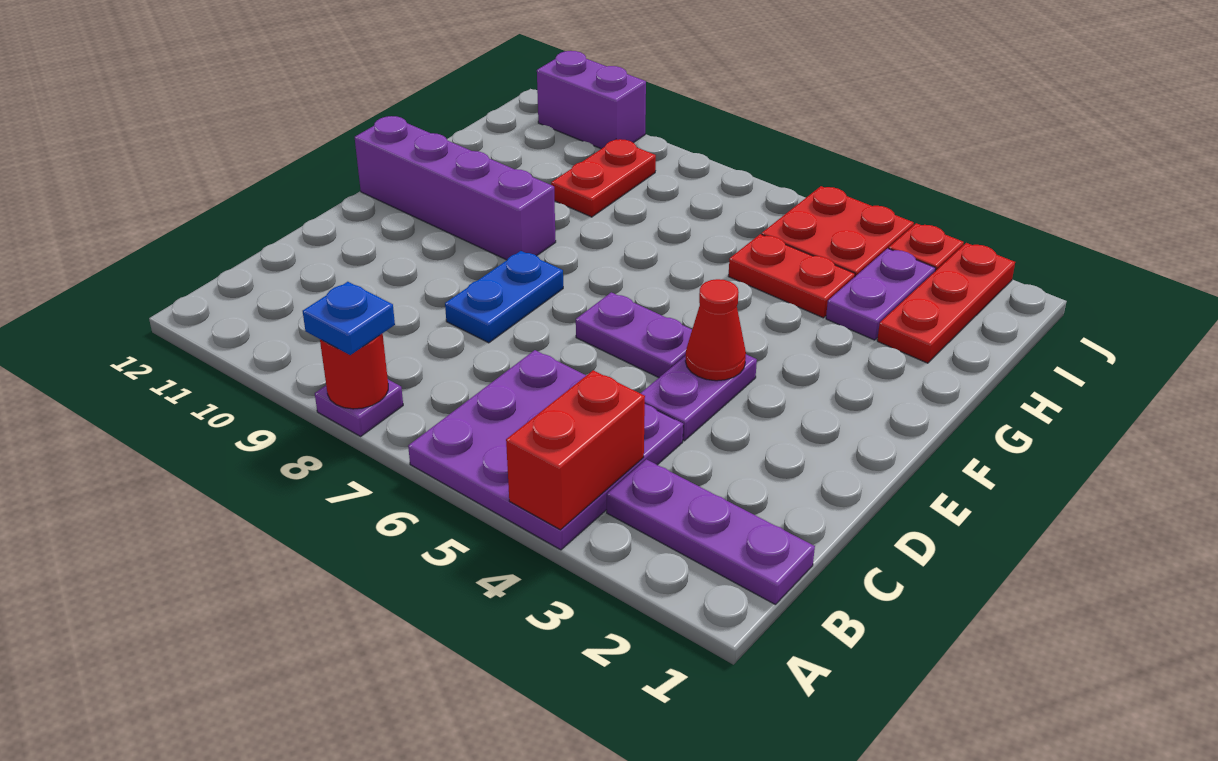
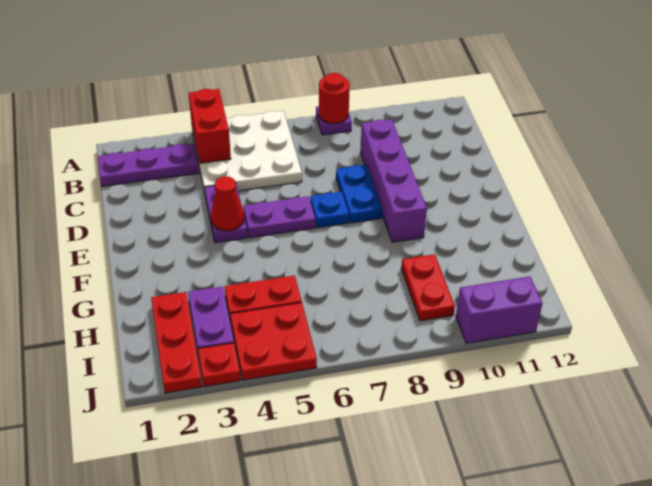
purple 3x3 plate [408,350,683,550] -> white 3x3 plate [192,111,302,192]
blue 1x1 plate [303,282,395,355] -> blue 1x1 plate moved to [310,192,349,228]
purple 1x4 brick [355,116,556,260] -> purple 1x4 brick turned to [360,119,427,242]

